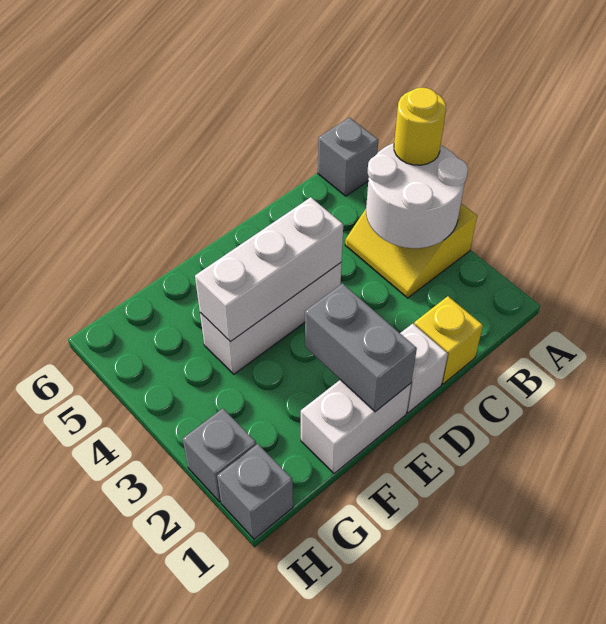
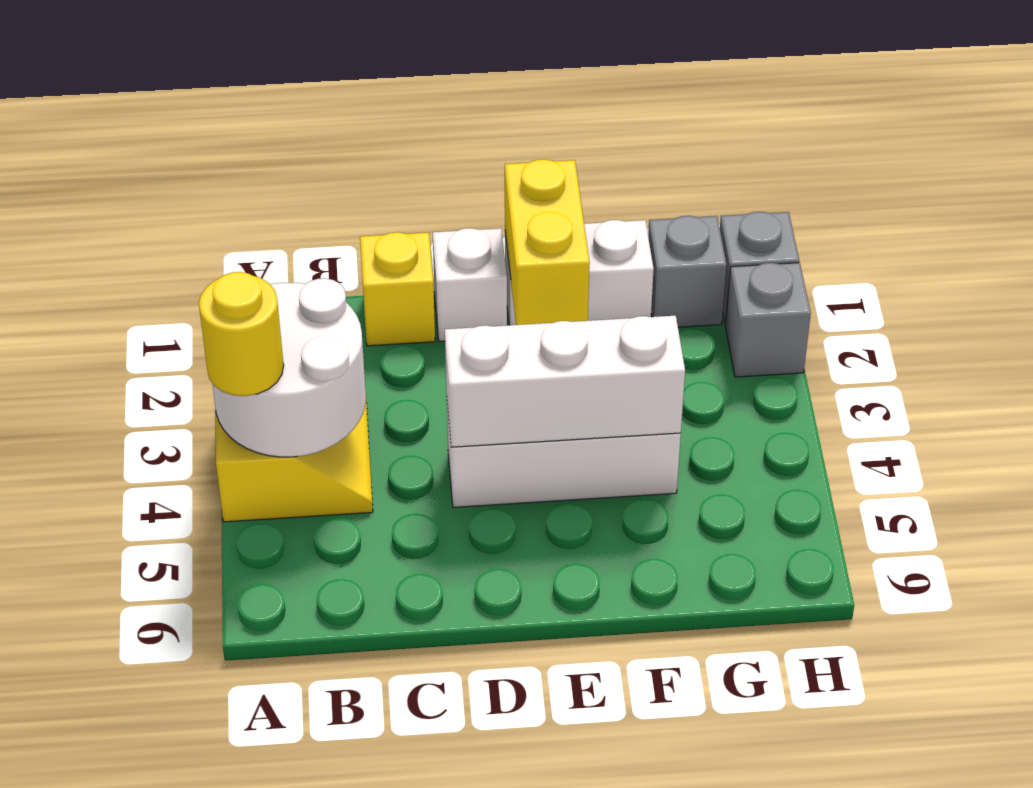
grey 1x1 brick [318,117,378,196] -> grey 1x1 brick moved to [648,216,727,327]
grey 1x2 brick [305,284,417,412] -> yellow 1x2 brick [505,159,590,325]

